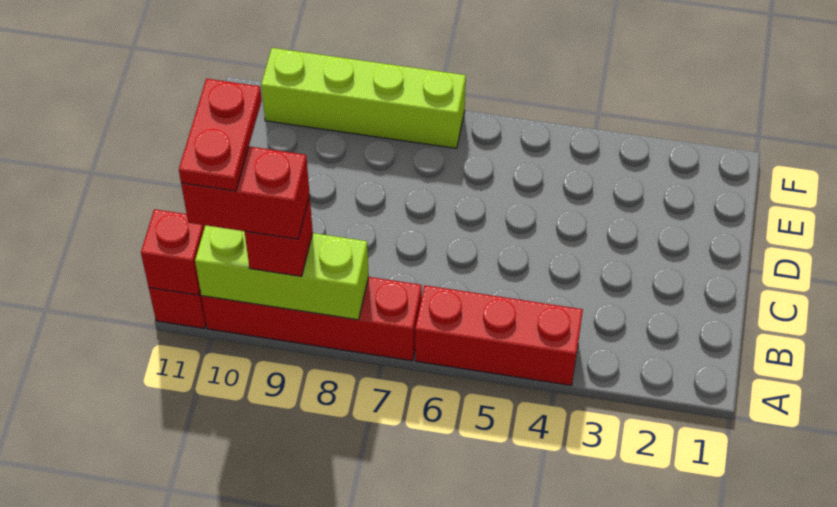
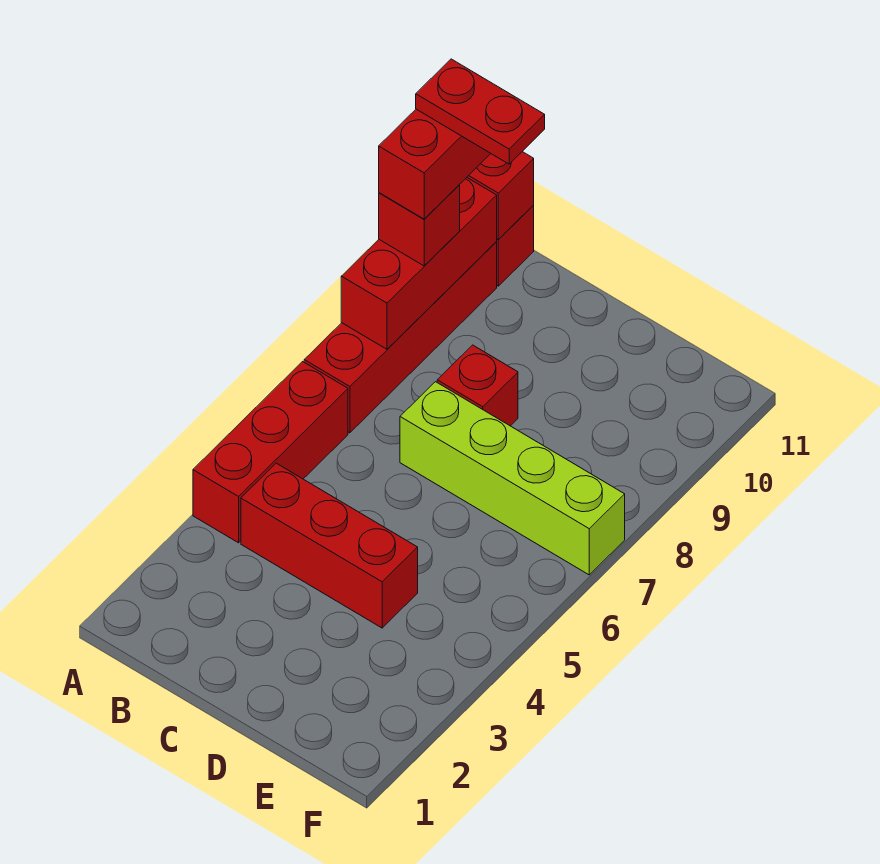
lime 1x3 brick [195,225,369,320] -> red 1x3 brick [341,178,497,349]
none -> red 1x3 brick [241,463,418,628]
none -> red 1x1 brick [437,345,518,426]
lime 1x4 brick [261,48,466,148] -> lime 1x4 brick turned to [400,382,625,575]

